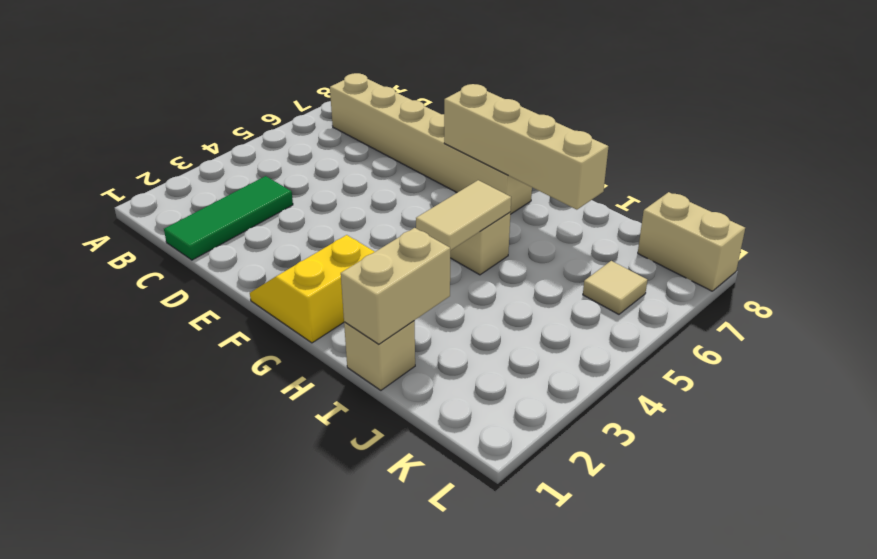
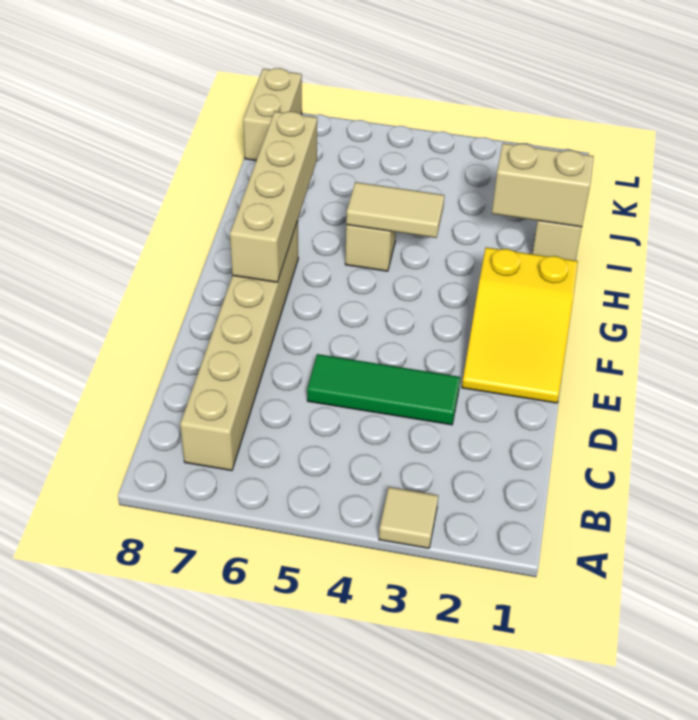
green 1x3 tile [164,176,293,260] -> green 1x3 tile moved to [307,354,460,425]
yellow 2x2 slope [250,235,375,343] -> yellow 2x3 slope [462,247,578,403]
tan 1x1 tile [583,261,647,314] -> tan 1x1 tile moved to [379,487,438,548]

